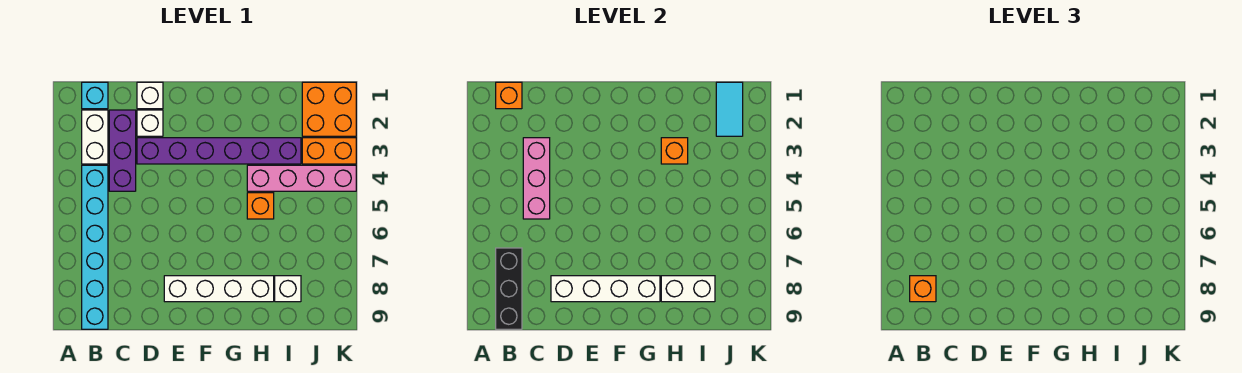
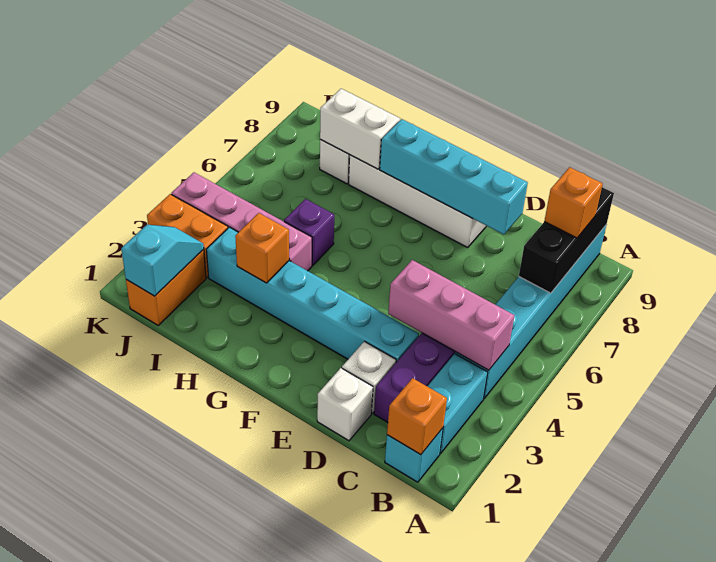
white 1x2 brick [82,110,108,164] -> cyan 1x2 brick [427,354,488,454]
pink 1x3 brick [523,138,550,219] -> pink 1x3 brick turned to [388,260,514,370]
purple 1x6 brick [137,138,301,164] -> cyan 1x6 brick [206,227,419,362]
white 1x4 brick [551,276,660,302] -> cyan 1x4 brick [380,119,528,234]
orange 1x1 brick [247,193,274,219] -> purple 1x1 brick [284,199,334,265]
orange 2x2 brick [302,82,356,136] -> orange 1x2 brick [126,250,206,325]
cyan 1x2 tile [716,82,743,136] -> cyan 1x2 slope [121,225,204,296]

